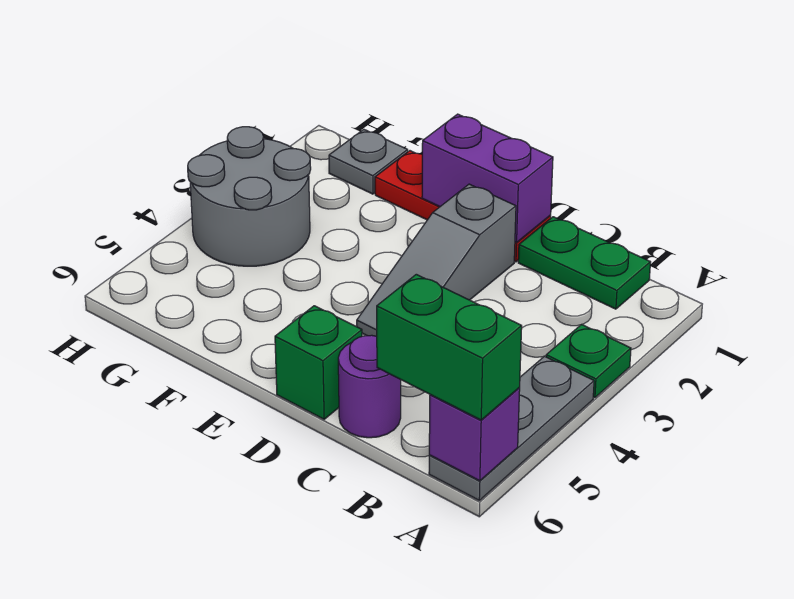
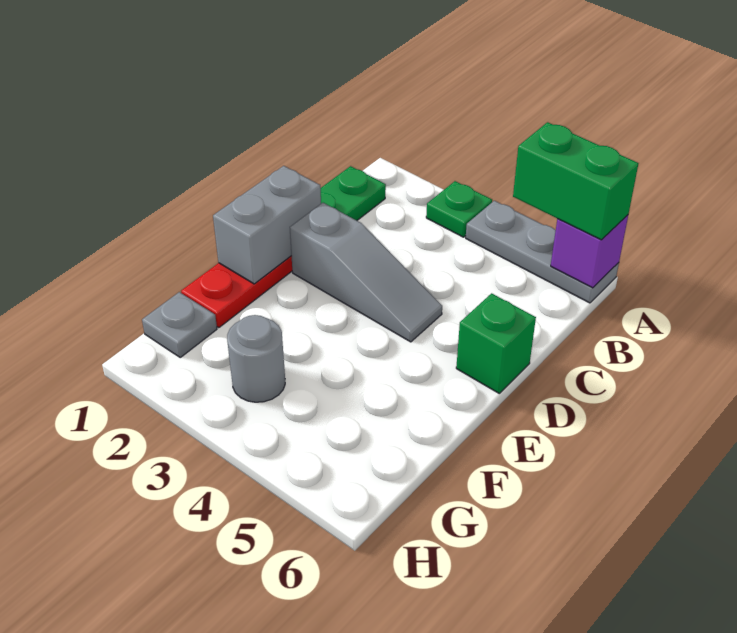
green 1x2 brick [377,274,522,420] -> green 1x2 brick turned to [513,122,638,240]
purple 1x1 round brick [338,335,401,438] -> none
purple 1x2 brick [422,114,553,243] -> grey 1x2 brick [213,166,321,284]
grey 2x2 round brick [188,127,311,266] -> grey 1x1 round brick [227,315,285,402]

